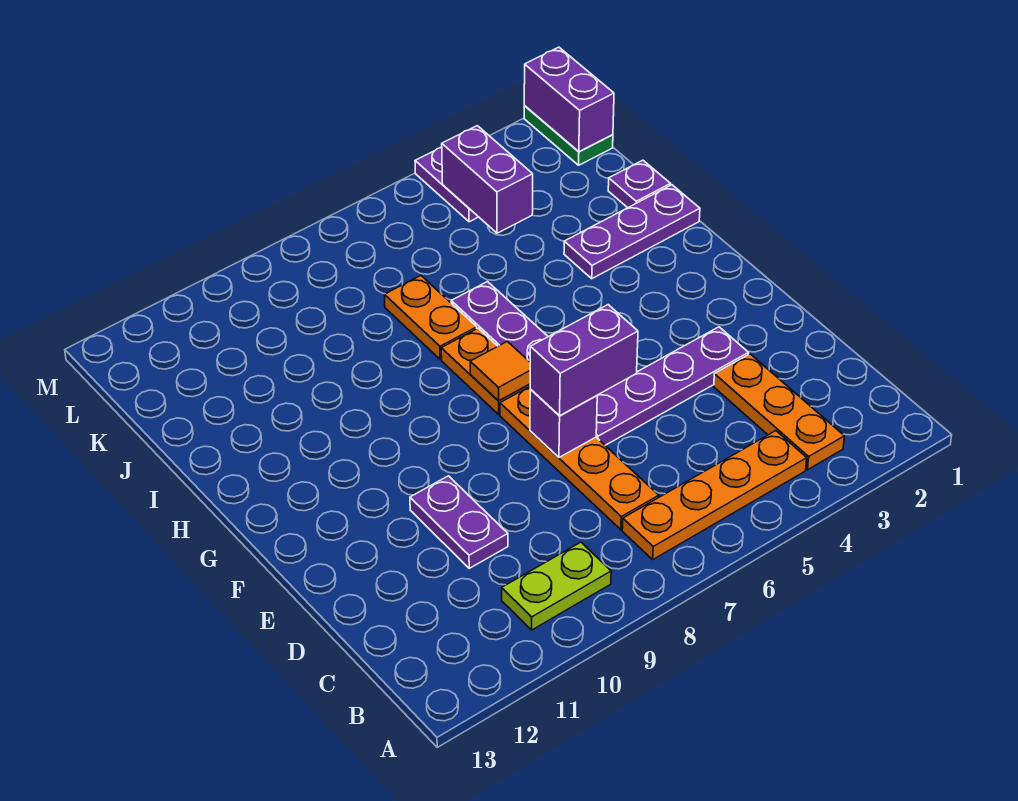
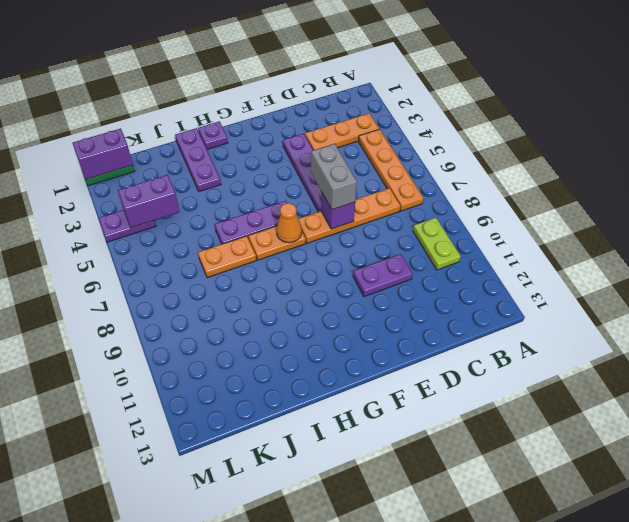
purple 1x2 brick [530,305,638,416] -> grey 1x2 brick [311,144,357,210]
orange 1x1 tile [470,341,530,401] -> orange 1x1 cone [276,203,302,243]
purple 1x1 plate [608,160,671,208] -> purple 1x1 plate moved to [198,121,228,149]

